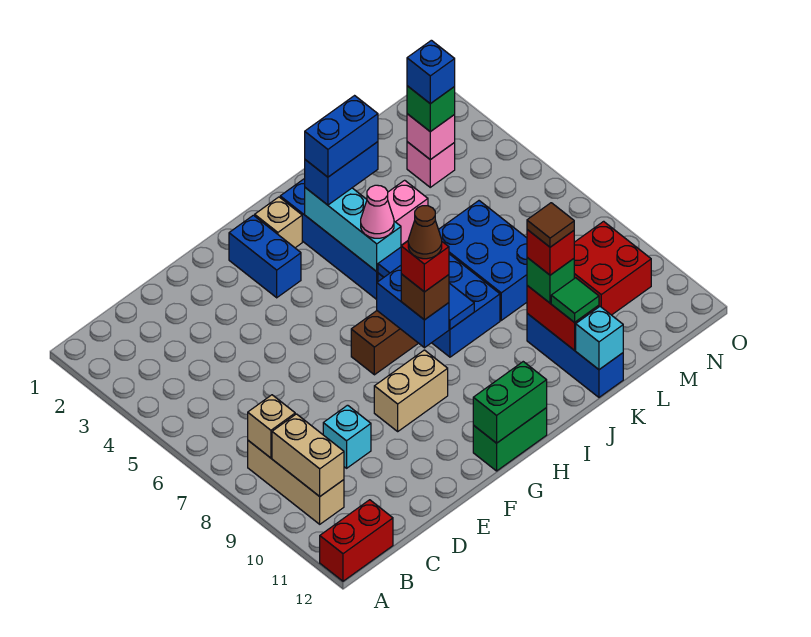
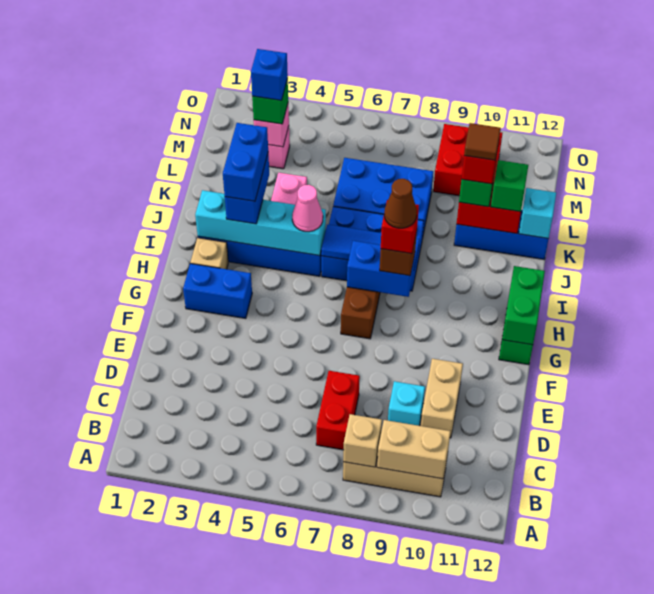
red 1x2 brick [320,500,393,581] -> red 1x2 brick moved to [316,371,360,450]
tan 1x2 brick [374,350,448,431] -> tan 1x2 brick moved to [421,359,463,438]
cyan 1x3 brick [305,188,401,271] -> cyan 1x4 brick [195,190,326,256]
green 1x1 tile [551,278,599,322] -> green 1x1 brick [491,160,528,212]

